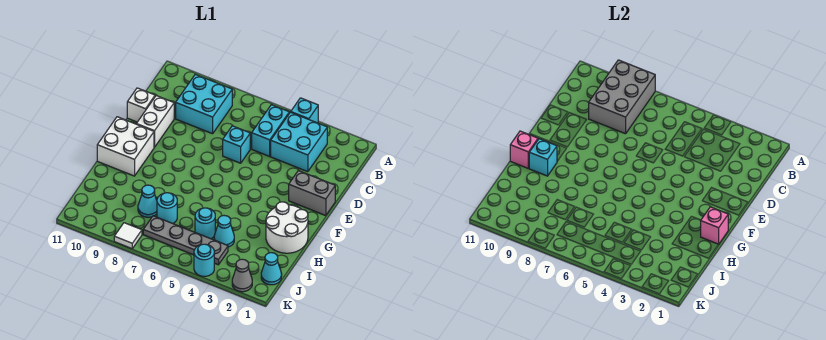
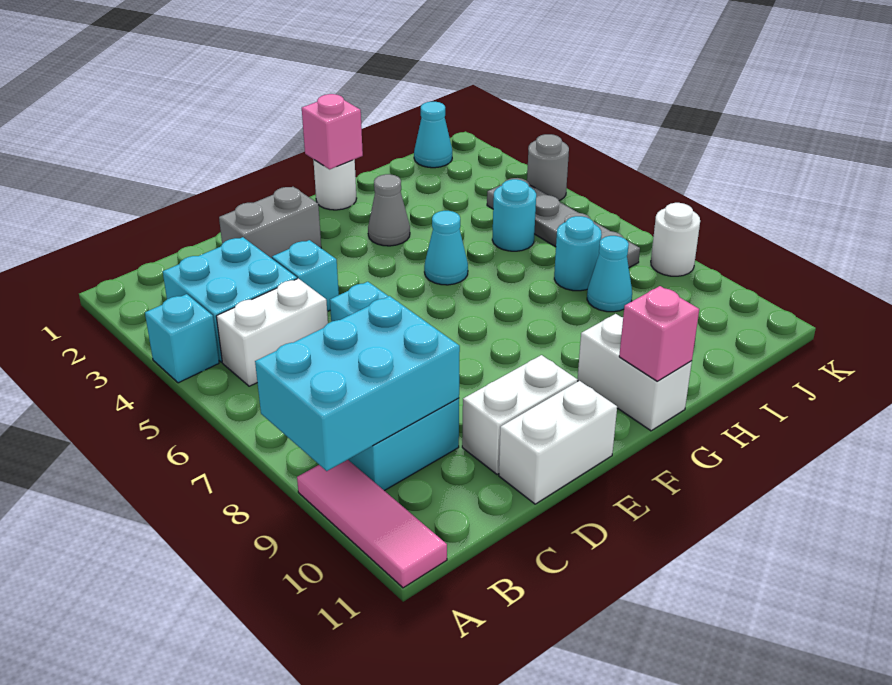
grey 2x3 brick [589,60,655,134] -> cyan 2x3 brick [255,296,460,471]
none -> pink 1x3 tile [297,460,447,588]
cyan 1x2 brick [252,105,289,156] -> white 1x2 brick [216,279,328,386]
white 1x1 brick [127,88,155,122] -> white 1x2 brick [499,381,617,504]
grey 1x2 brick [289,171,335,216] -> grey 1x2 brick turned to [219,187,321,258]
white 2x2 brick [97,117,154,176] -> white 1x2 brick [577,314,692,431]
white 2x2 round brick [266,202,308,253] -> white 1x1 round brick [313,159,357,210]
cyan 1x1 brick [529,139,557,176] -> cyan 1x1 brick moved to [272,240,339,312]
cyan 1x1 cone [214,216,234,247] -> cyan 1x1 cone moved to [424,211,468,285]
grey 1x1 cone [232,259,252,292] -> grey 1x1 cone moved to [368,174,410,246]
cyan 1x1 round brick [194,244,214,276] -> grey 1x1 round brick [527,134,569,201]
white 1x1 tile [114,223,142,249] -> white 1x1 round brick [651,203,700,276]

